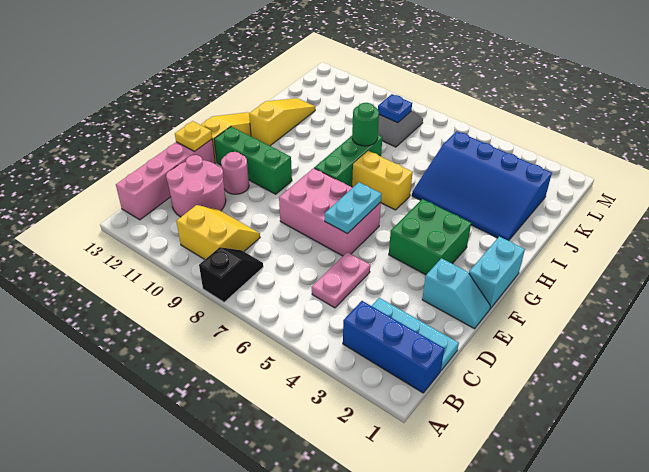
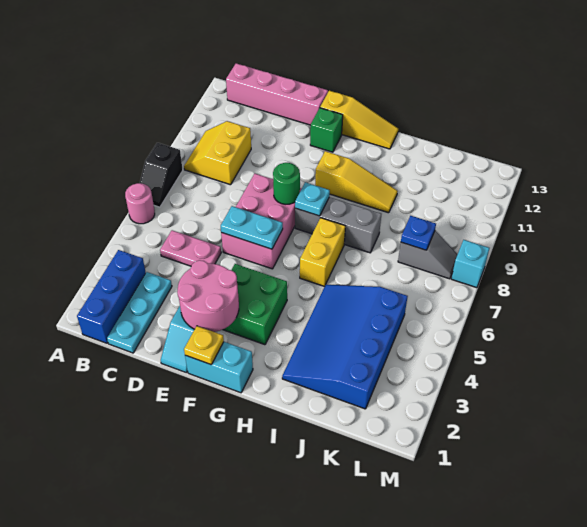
black 1x2 slope [199,247,263,302] -> black 1x2 slope turned to [140,143,183,207]
yellow 2x2 slope [176,205,260,259] -> yellow 2x2 slope turned to [184,121,251,185]
pink 2x2 round brick [166,155,226,217] -> pink 2x2 round brick moved to [177,260,239,332]
pink 1x1 round brick [221,152,249,194] -> pink 1x1 round brick moved to [125,183,155,224]
yellow 1x1 plate [175,121,212,151] -> yellow 1x1 plate moved to [184,326,224,365]
green 1x3 brick [214,127,292,194] -> green 1x1 brick [310,108,343,152]
green 1x3 brick [314,135,382,187] -> grey 1x3 brick [295,197,381,253]
none -> cyan 1x1 plate [295,182,330,216]
yellow 1x3 slope [249,98,315,146] -> yellow 1x3 slope moved to [315,151,398,213]
green 1x1 round brick [352,103,379,146] -> green 1x1 round brick moved to [273,163,300,204]
none -> cyan 1x1 brick [451,240,489,288]

